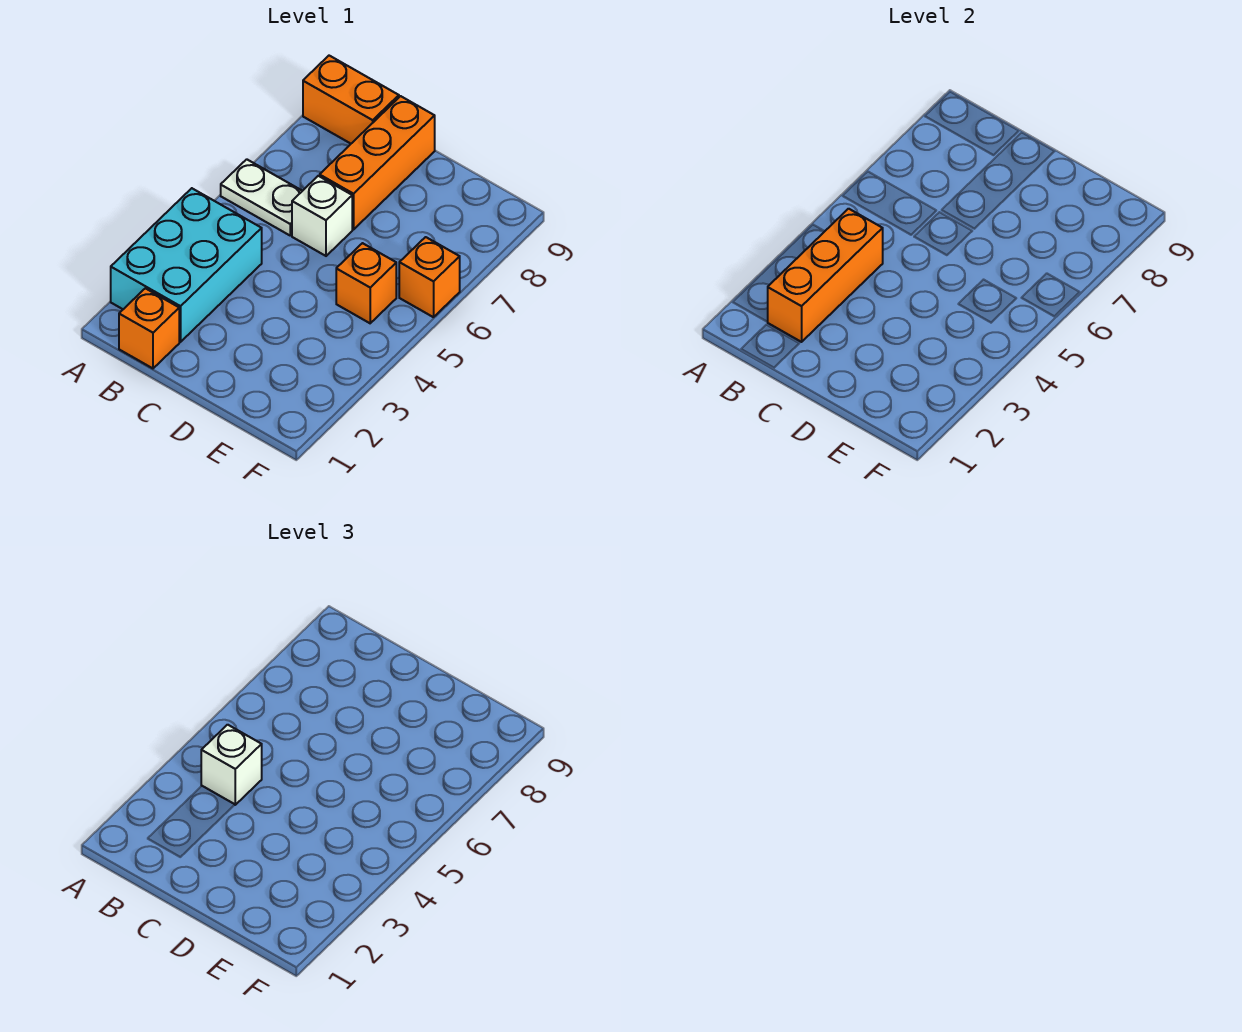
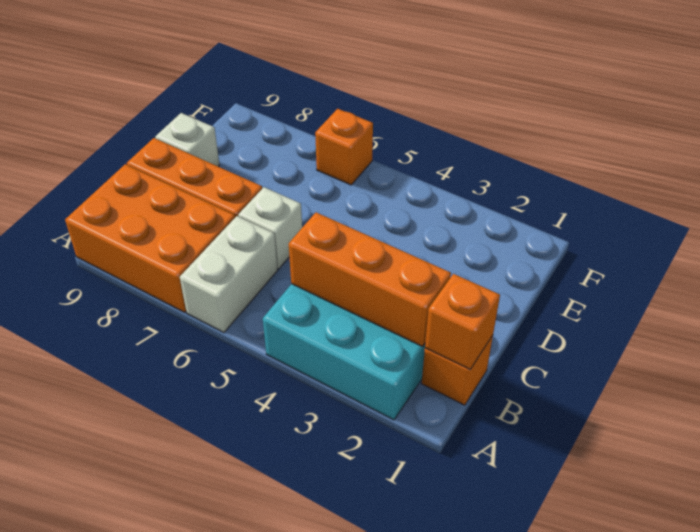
white 1x2 plate [221,159,302,235] -> white 1x2 brick [180,216,278,333]
orange 1x2 brick [303,56,399,144] -> orange 2x3 brick [65,164,235,312]
white 1x1 brick [201,725,262,805] -> white 1x1 brick moved to [155,113,219,166]
orange 1x1 brick [336,243,396,323] -> orange 1x1 brick moved to [425,274,500,369]

